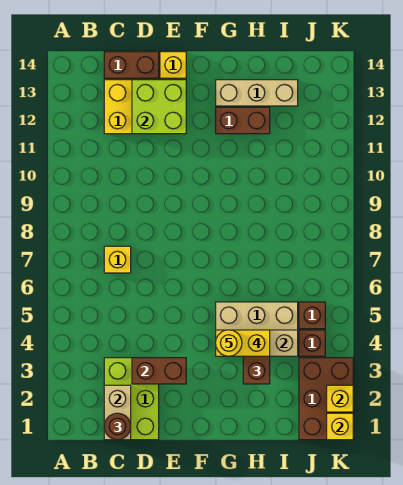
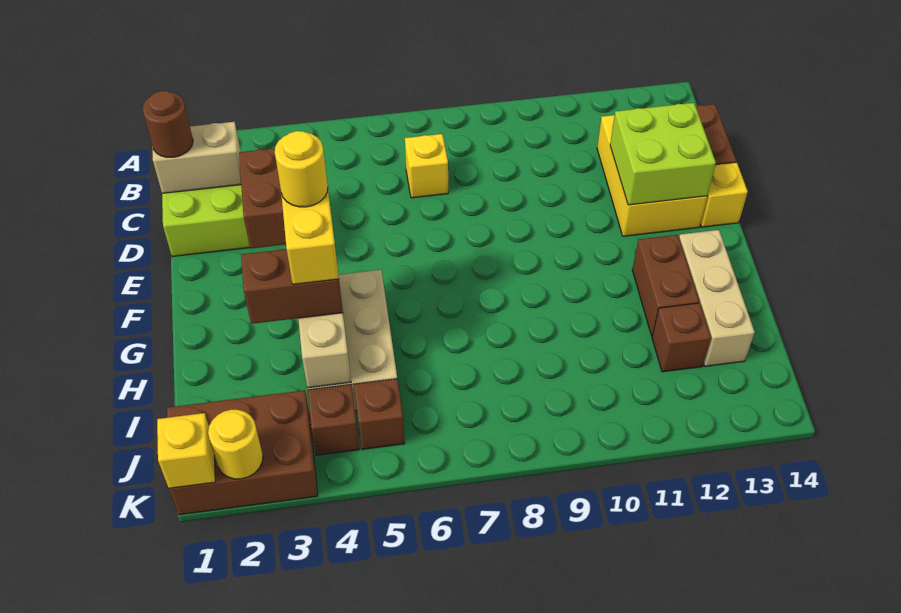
none -> brown 1x1 brick [652,303,711,372]
yellow 1x1 brick [327,385,353,412] -> yellow 1x1 round brick [208,410,263,479]

